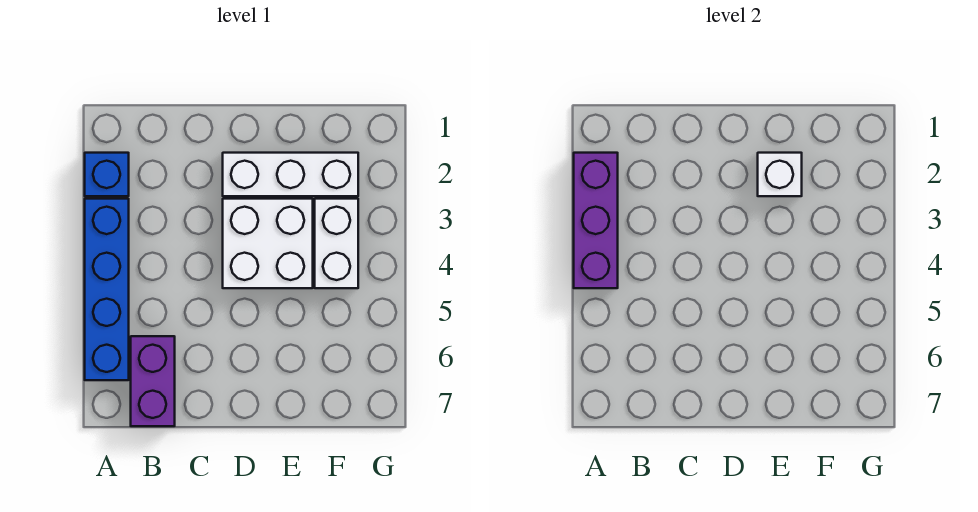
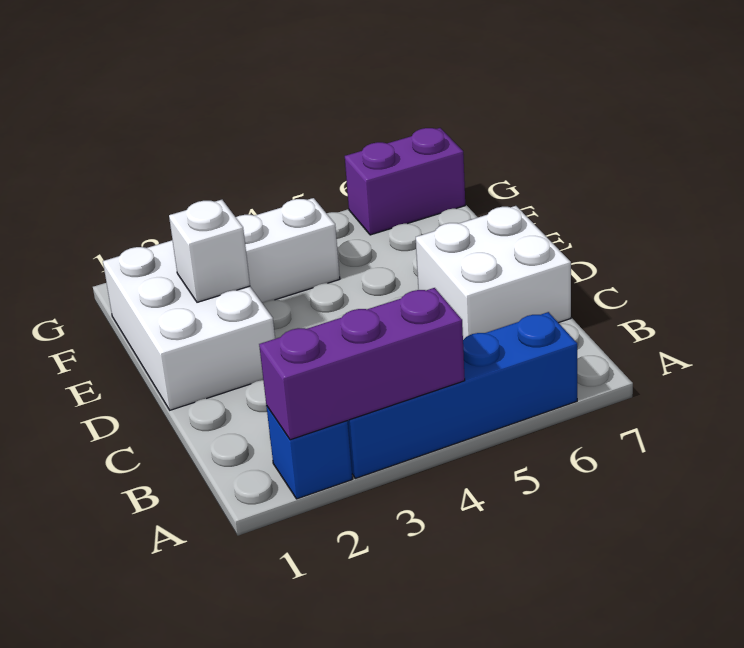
purple 1x2 brick [131,336,175,426] -> purple 1x2 brick moved to [345,128,465,235]
white 1x3 brick [223,153,358,196] -> white 2x3 brick [103,240,275,410]
white 2x2 brick [223,199,313,288] -> white 2x2 brick moved to [416,206,571,340]

